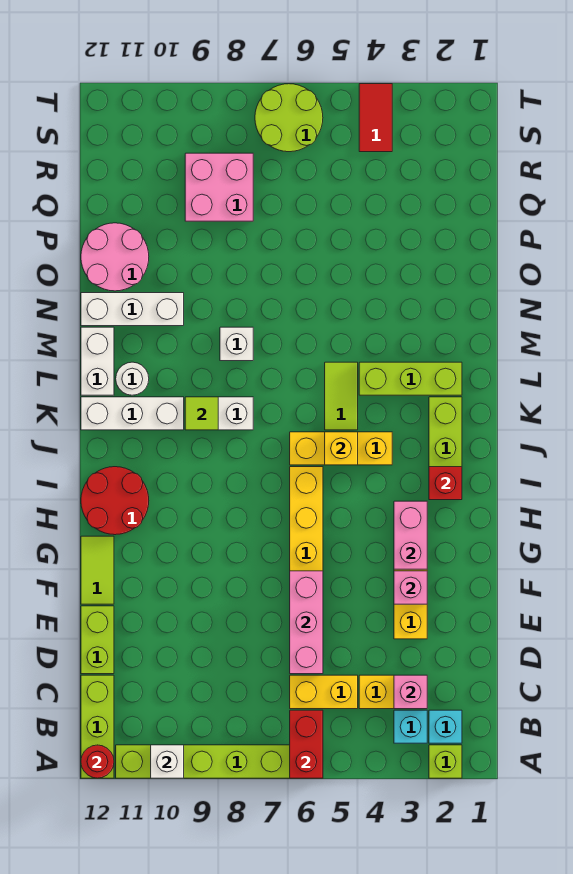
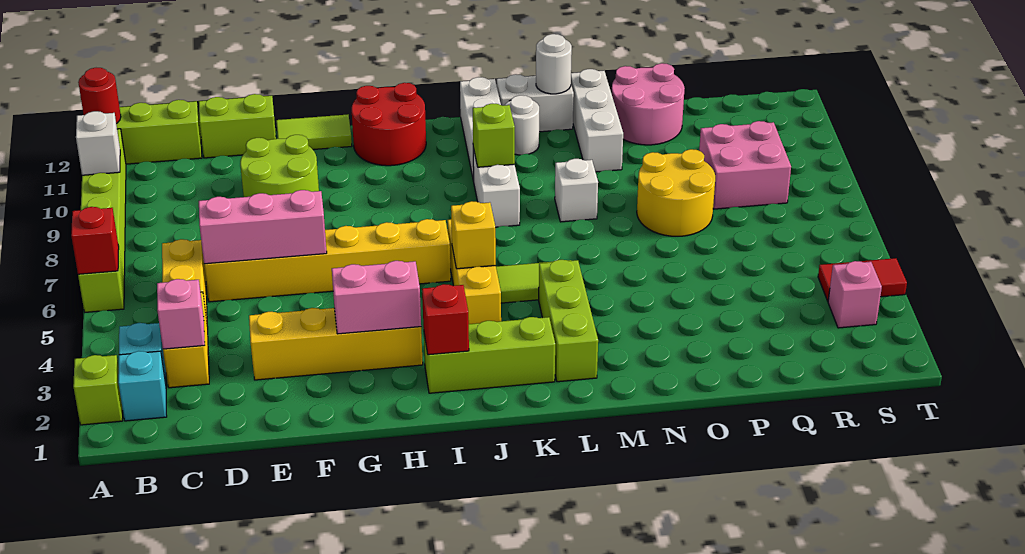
red 1x2 brick [290,710,323,778] -> red 1x1 brick [71,207,119,274]
pink 1x1 brick [394,571,427,604] -> pink 1x1 brick moved to [828,261,882,328]
lime 1x1 tile [185,397,218,430] -> lime 1x1 brick [473,104,515,167]
none -> white 1x1 round brick [536,34,572,94]
none -> yellow 2x2 round brick [637,149,715,236]
lime 2x2 round brick [255,84,323,152] -> lime 2x2 round brick moved to [240,135,319,197]

